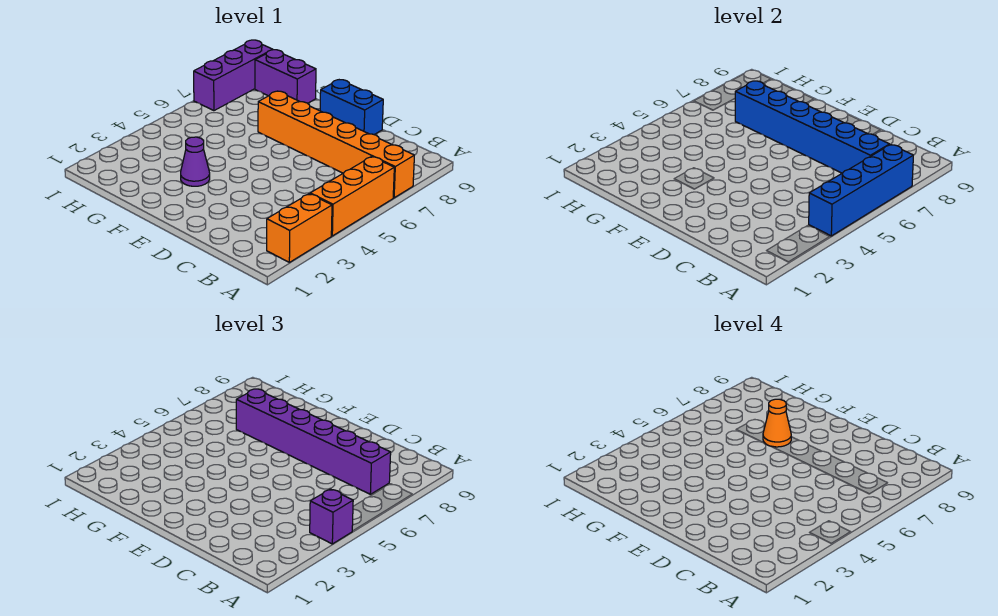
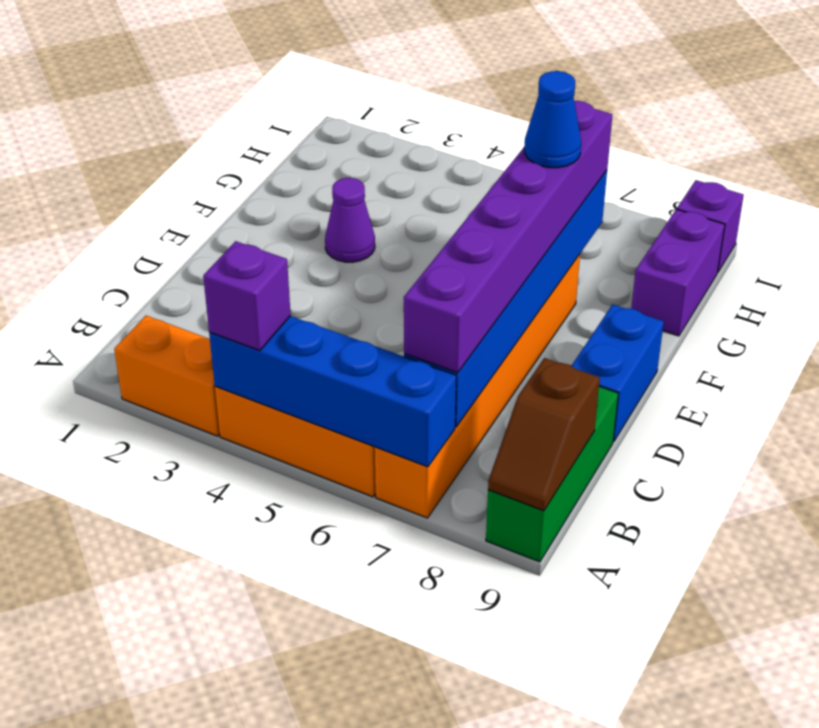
none -> green 1x3 brick [486,386,619,562]
none -> brown 1x2 slope [488,358,600,511]
orange 1x1 cone [763,399,791,447] -> blue 1x1 cone [524,71,581,168]
purple 1x3 brick [194,40,273,111] -> purple 1x1 brick [677,180,744,272]

